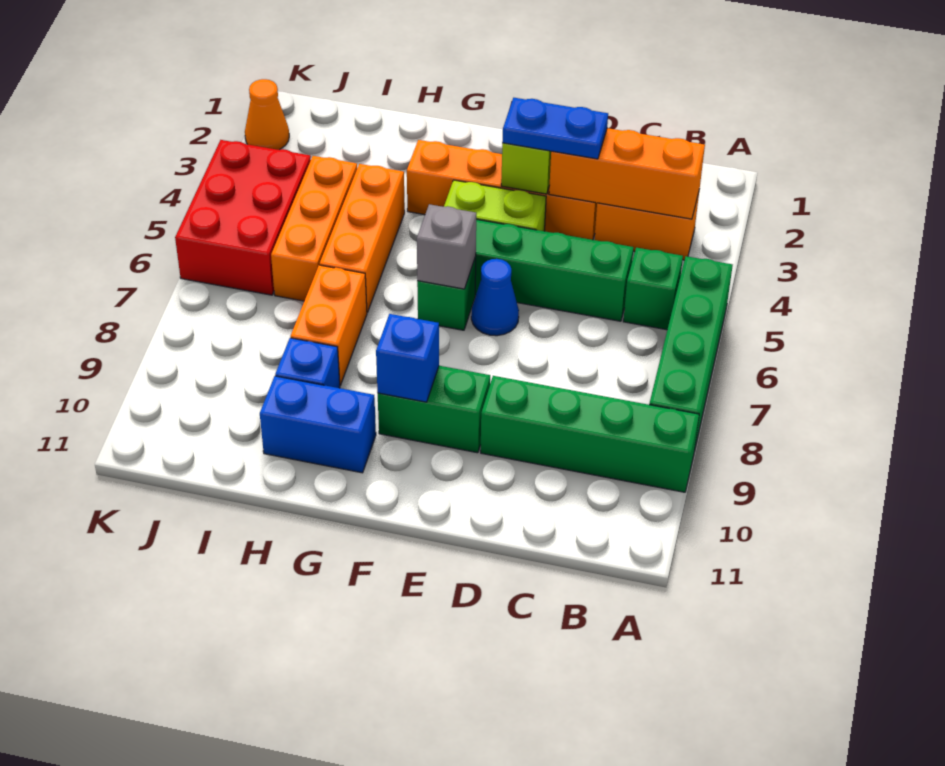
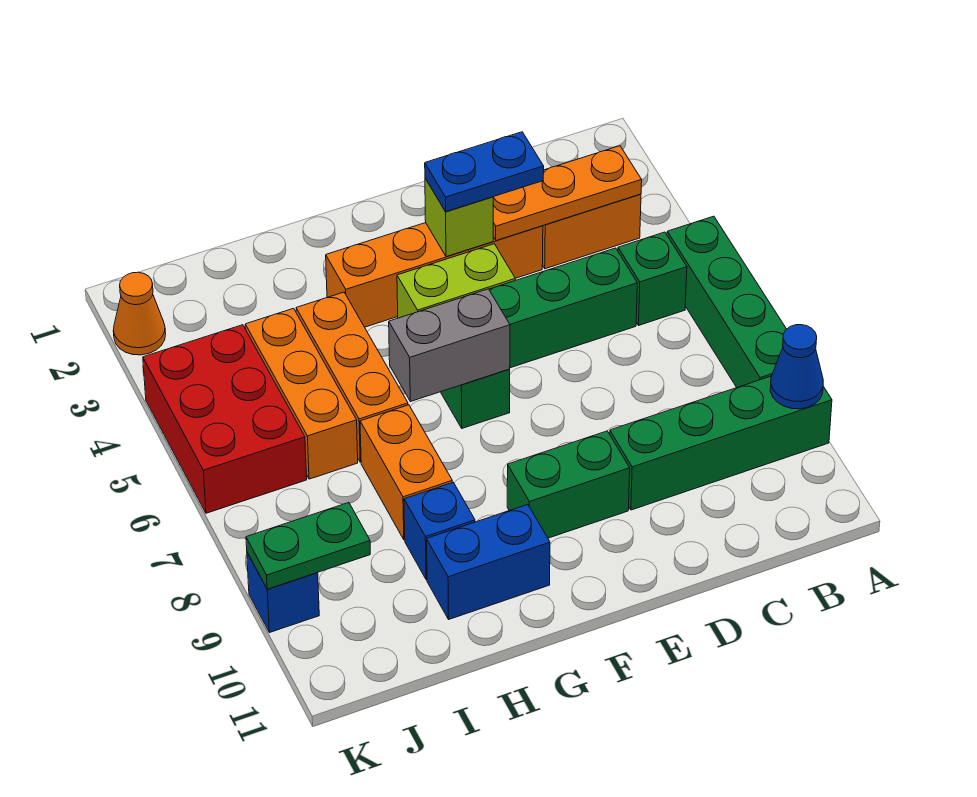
orange 1x3 brick [549,128,705,219] -> orange 1x3 plate [493,146,642,240]
blue 1x1 cone [471,259,519,336] -> blue 1x1 cone moved to [770,325,823,409]
grey 1x1 brick [417,204,476,289] -> grey 1x2 brick [389,289,510,402]
blue 1x1 brick [376,314,439,402] -> blue 1x1 brick moved to [247,553,319,633]
none -> green 1x2 plate [246,503,370,589]

